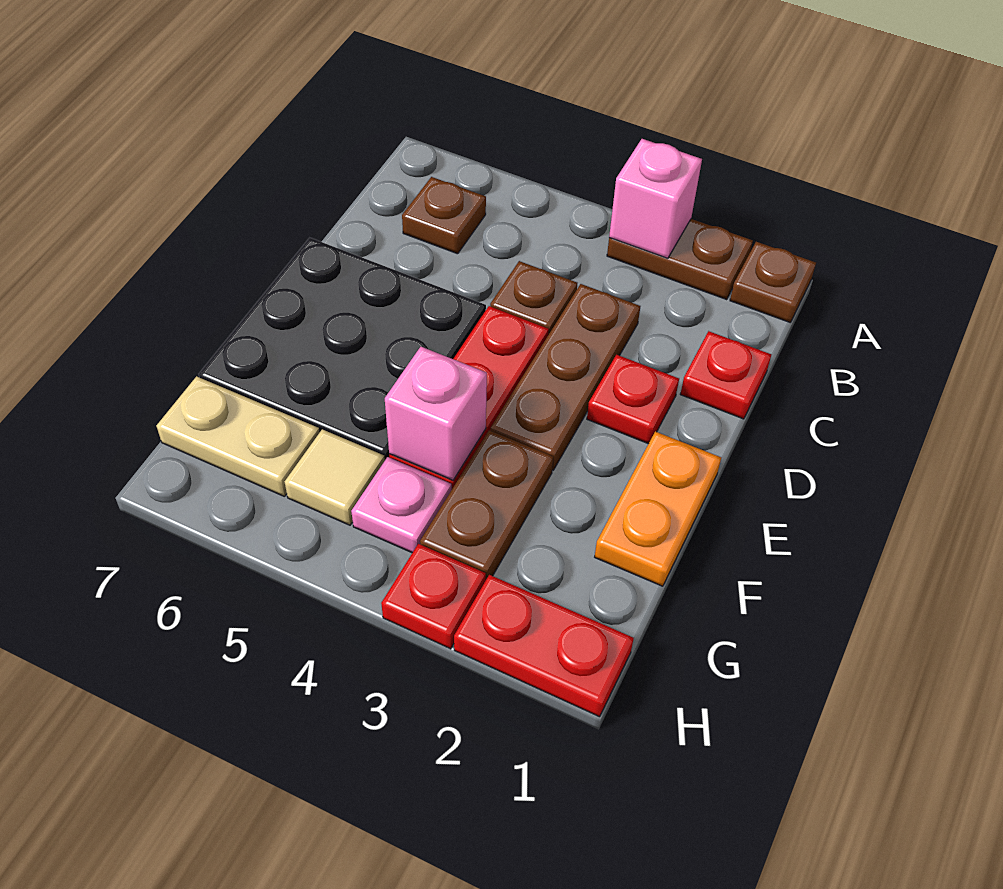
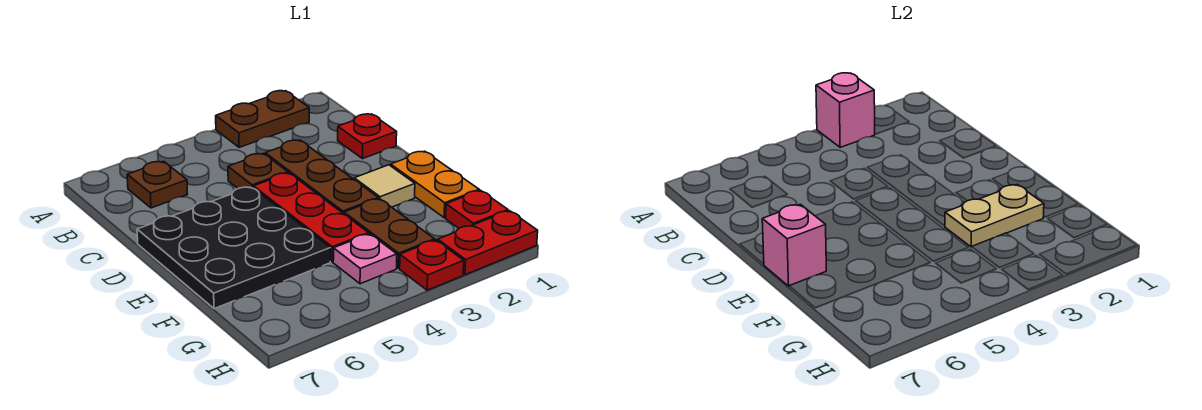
brown 1x1 plate [730,242,816,322] -> none
red 1x1 plate [587,355,679,444] -> red 1x1 plate moved to [446,190,508,228]
pink 1x1 brick [385,347,487,480] -> pink 1x1 brick moved to [762,204,826,286]
tan 1x1 tile [285,429,385,525] -> tan 1x1 tile moved to [354,165,415,207]
tan 1x2 plate [156,376,320,497] -> tan 1x2 plate moved to [945,185,1044,247]

